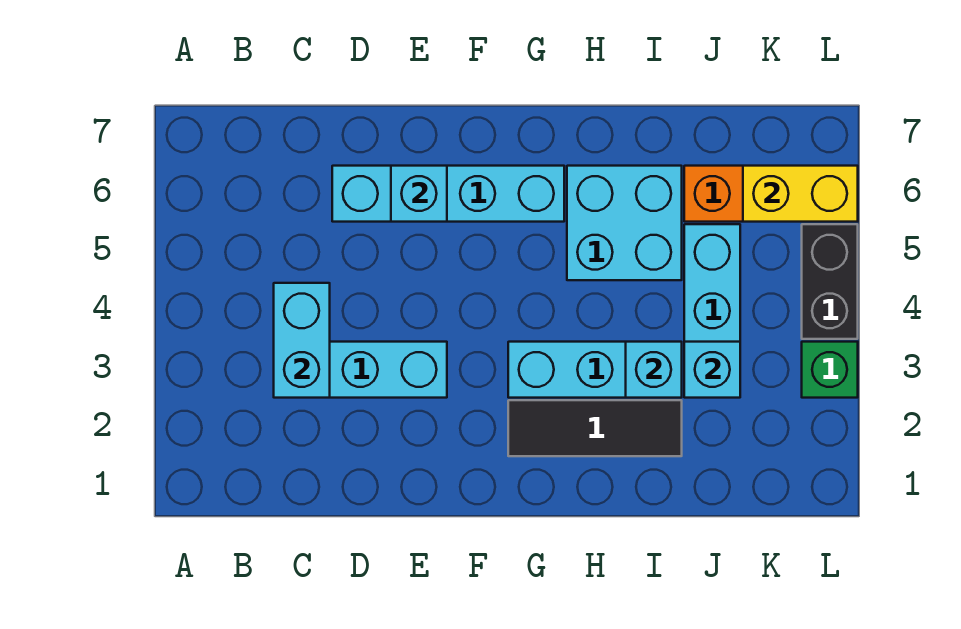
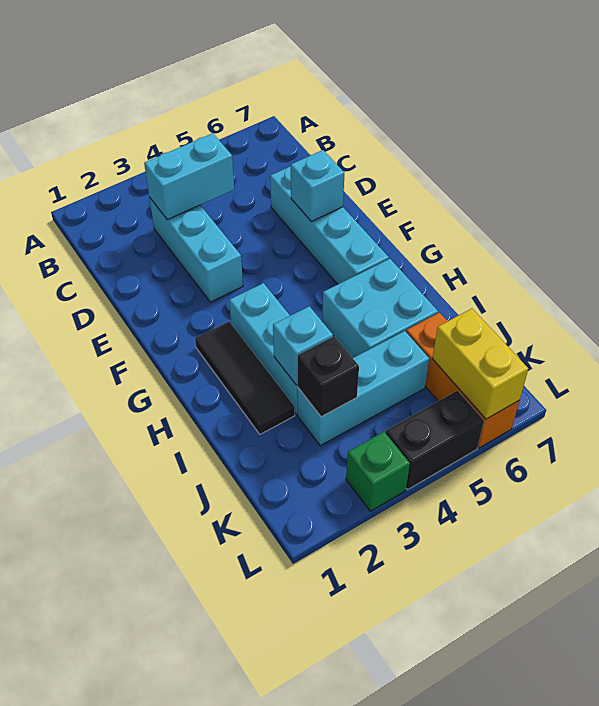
cyan 1x1 brick [684,342,740,398] -> black 1x1 brick [298,336,359,417]

